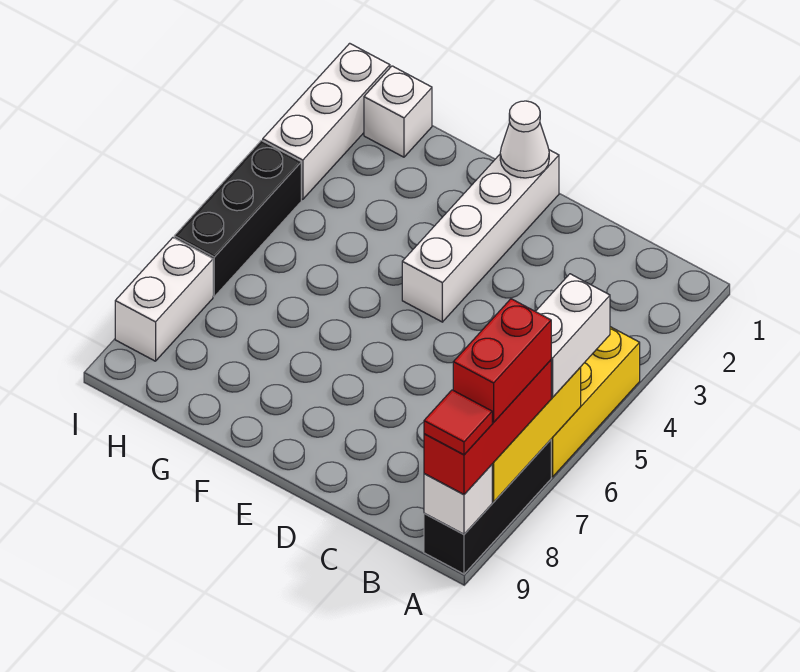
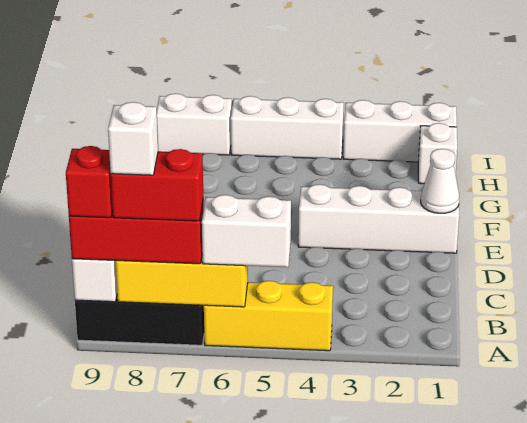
none -> white 1x1 brick [108,102,158,175]
red 1x1 tile [424,390,492,455] -> red 1x1 brick [66,146,113,218]
black 1x3 brick [174,140,301,296] -> white 1x3 brick [231,96,344,159]

